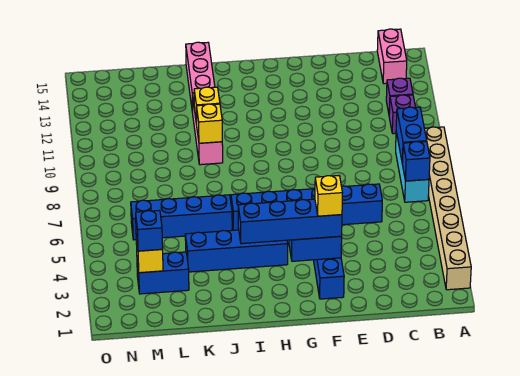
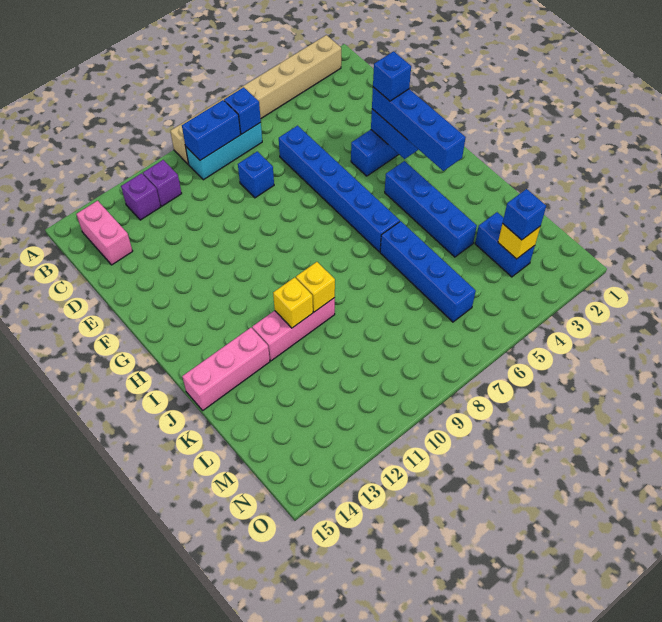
pink 1x2 brick [377,29,407,84] -> pink 1x2 brick turned to [76,201,133,265]
none -> blue 1x1 brick [238,151,274,198]
yellow 1x1 brick [315,176,342,216] -> blue 1x1 brick [373,51,411,101]

